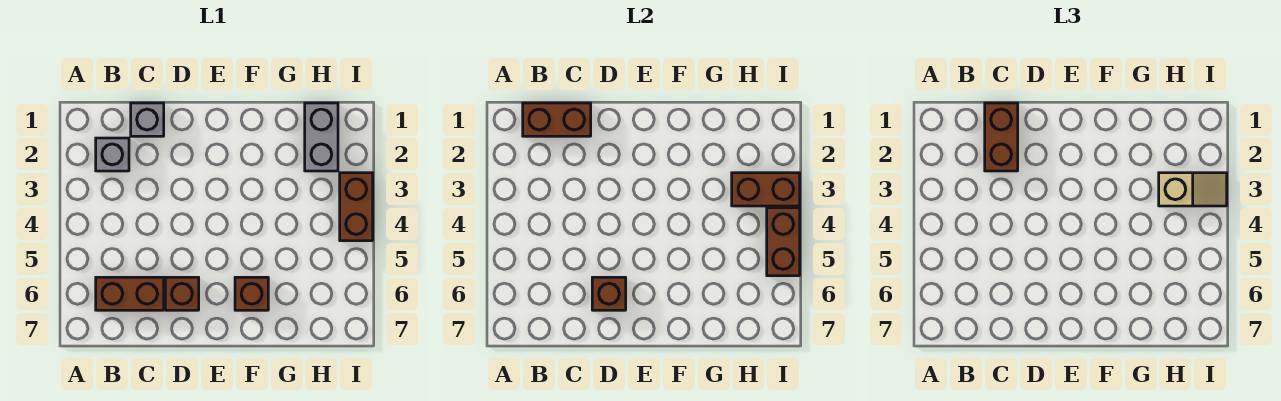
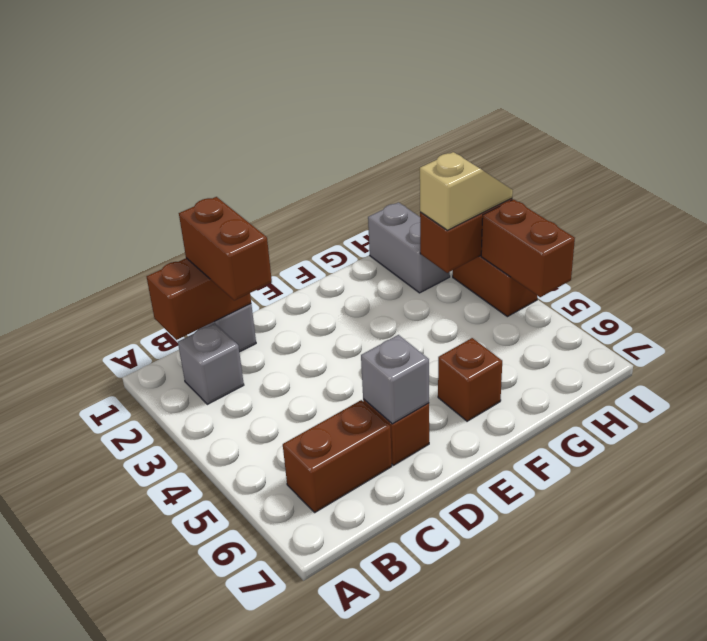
brown 1x1 brick [592,277,626,310] -> grey 1x1 brick [361,335,429,424]

